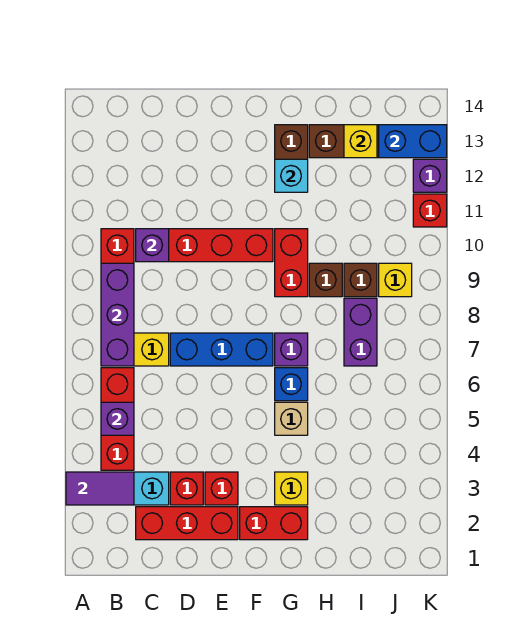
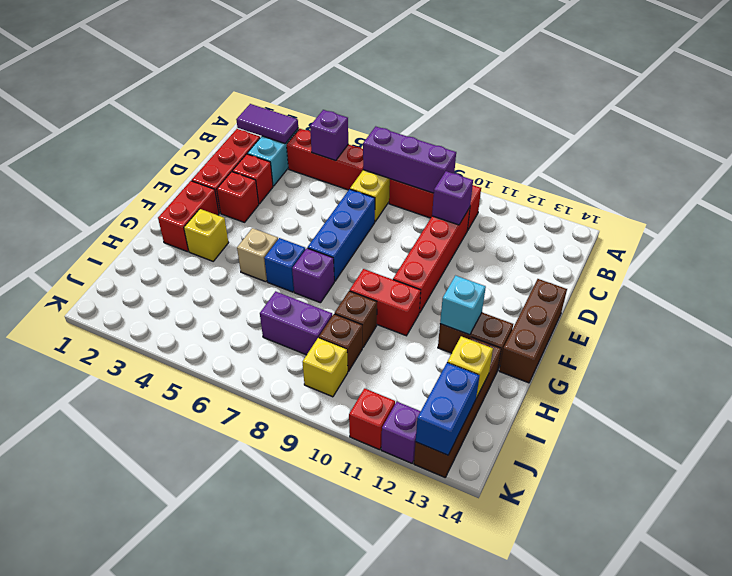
purple 1x2 tile [66,472,134,505] -> purple 1x2 tile turned to [236,104,298,143]
none -> brown 1x3 brick [499,279,567,383]

